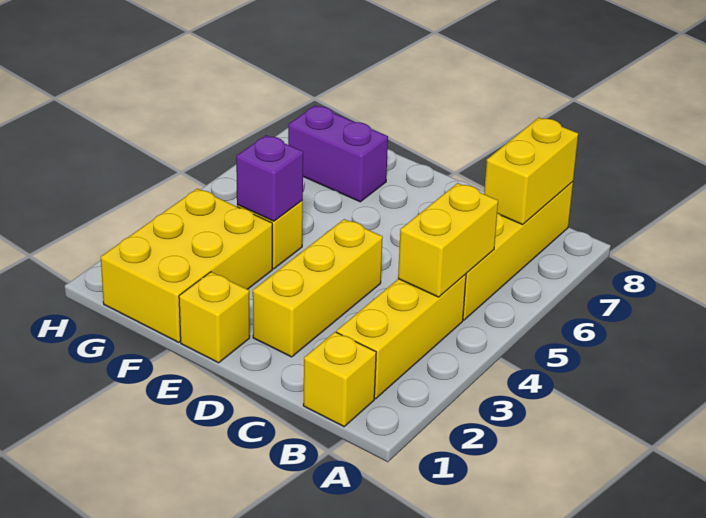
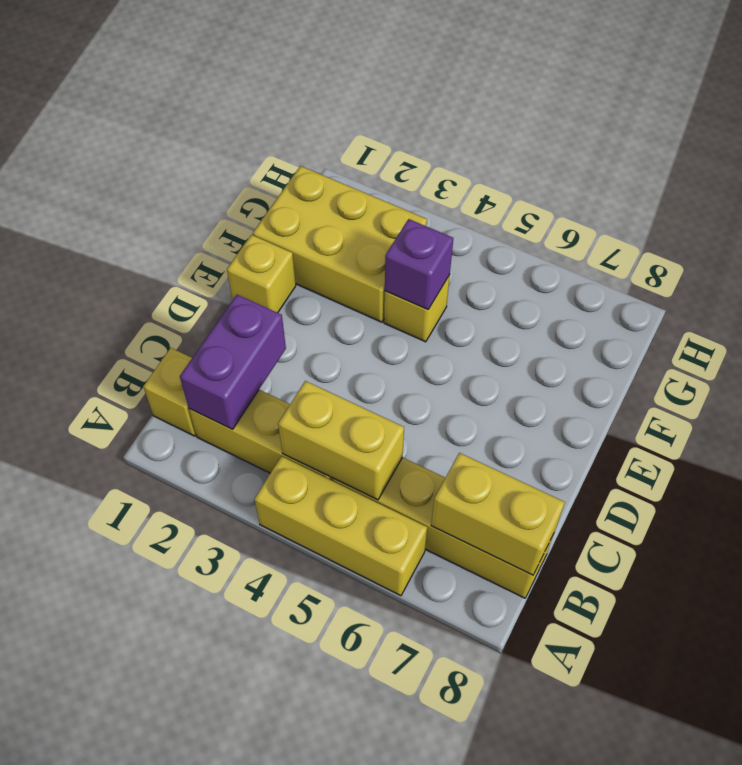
yellow 1x3 brick [253,219,383,357] -> yellow 1x3 brick moved to [254,456,427,596]
purple 1x2 brick [288,106,388,202] -> purple 1x2 brick moved to [180,295,286,429]

